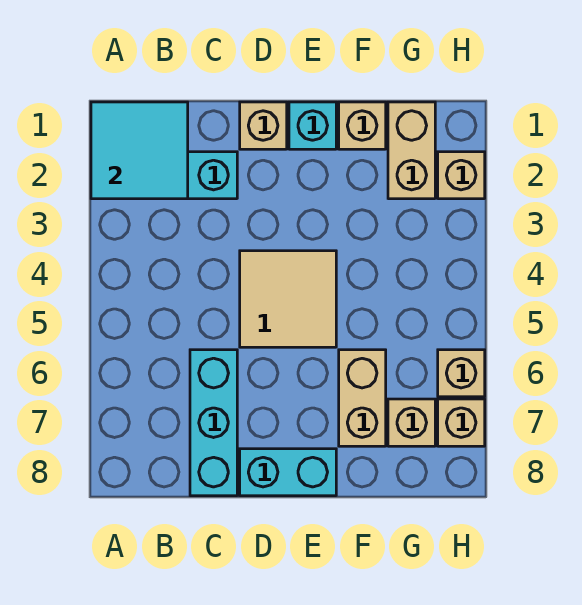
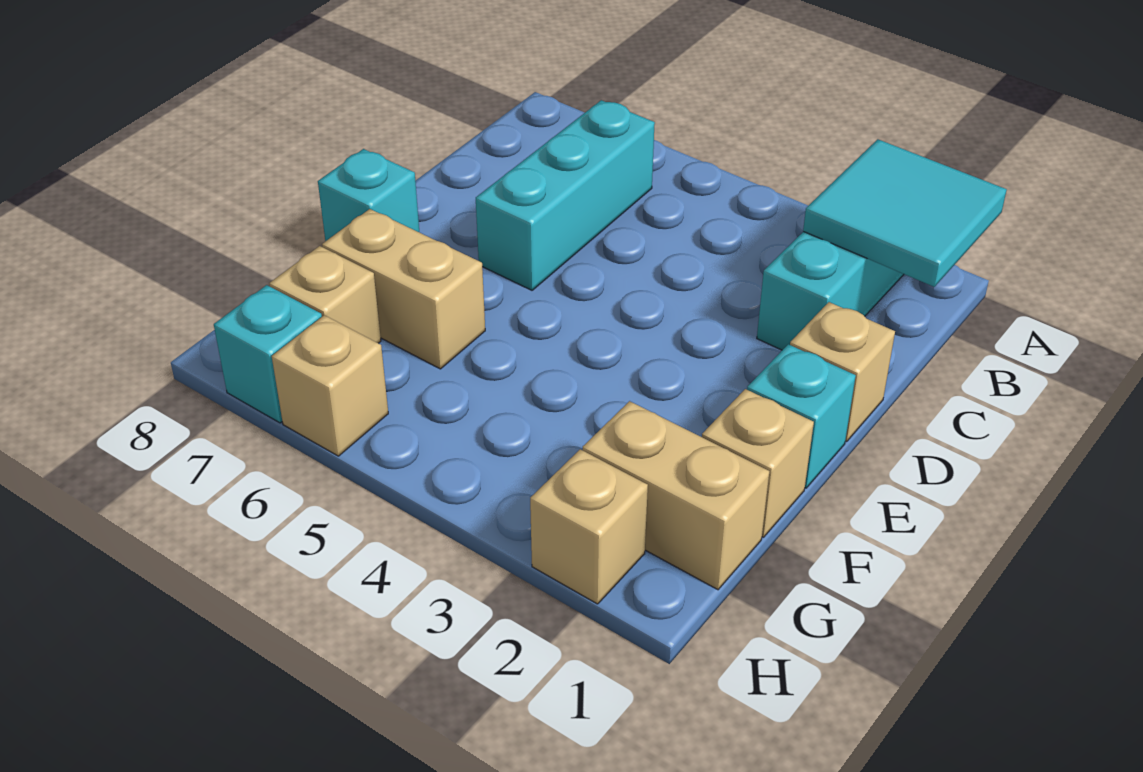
cyan 1x3 brick [190,350,237,496] -> cyan 1x3 brick turned to [476,100,655,290]
tan 2x2 tile [240,251,336,347] -> none
cyan 1x2 brick [240,449,336,496] -> cyan 1x1 brick [318,149,419,241]
tan 1x1 brick [438,399,485,446] -> cyan 1x1 brick [214,285,322,423]

